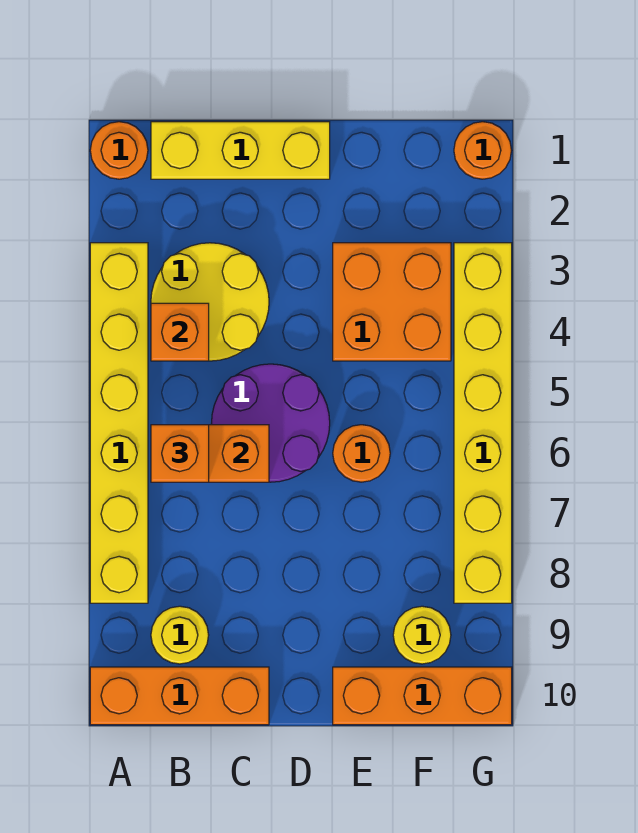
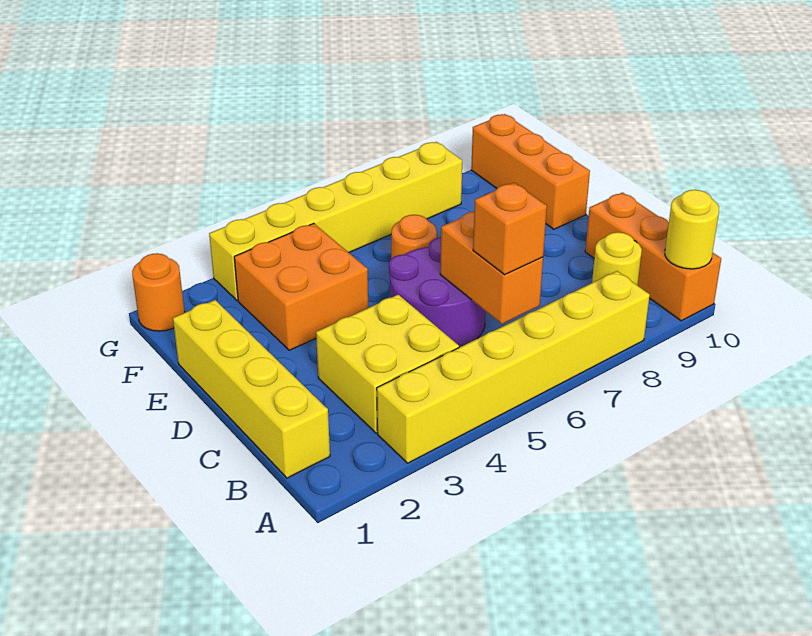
orange 1x1 round brick [90,122,148,179] -> none
yellow 1x3 brick [151,122,330,179] -> yellow 1x4 brick [173,300,330,478]
yellow 2x2 round brick [151,243,269,361] -> yellow 2x2 brick [316,295,459,433]
orange 1x1 brick [151,303,209,361] -> none
yellow 1x1 round brick [393,606,451,664] -> yellow 1x1 round brick moved to [665,190,719,269]

